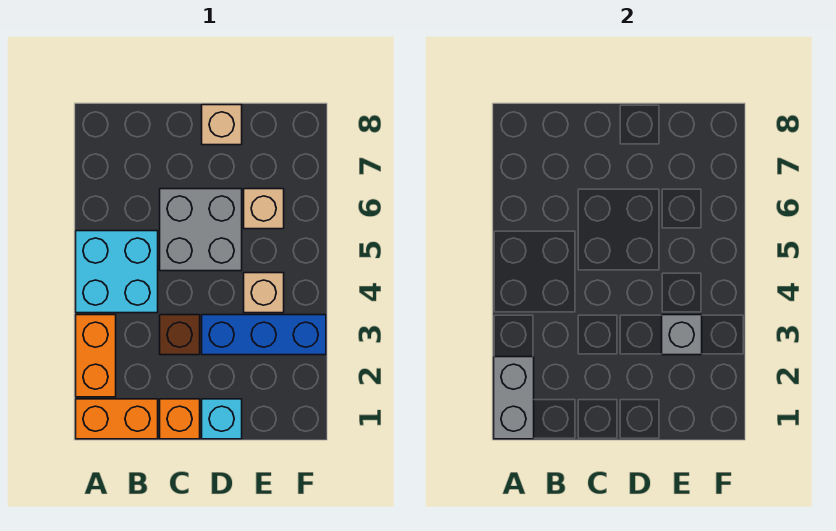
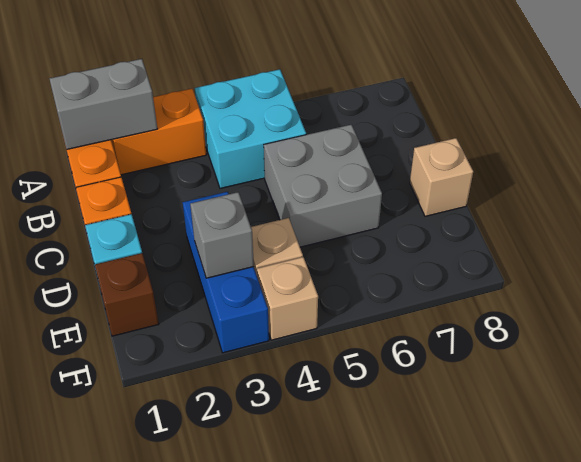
brown 1x1 brick [160,315,200,355] -> brown 1x1 brick moved to [95,253,159,336]
tan 1x1 brick [244,189,284,229] -> tan 1x1 brick moved to [257,257,318,340]

